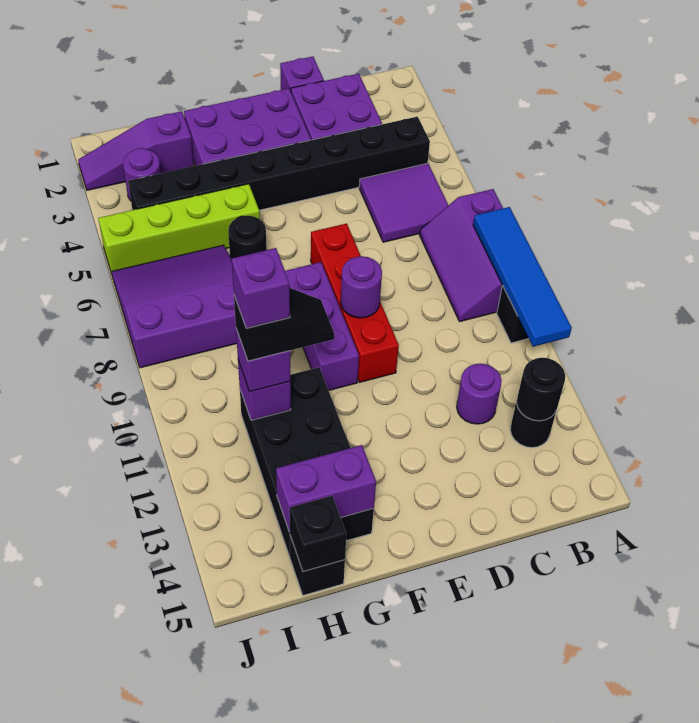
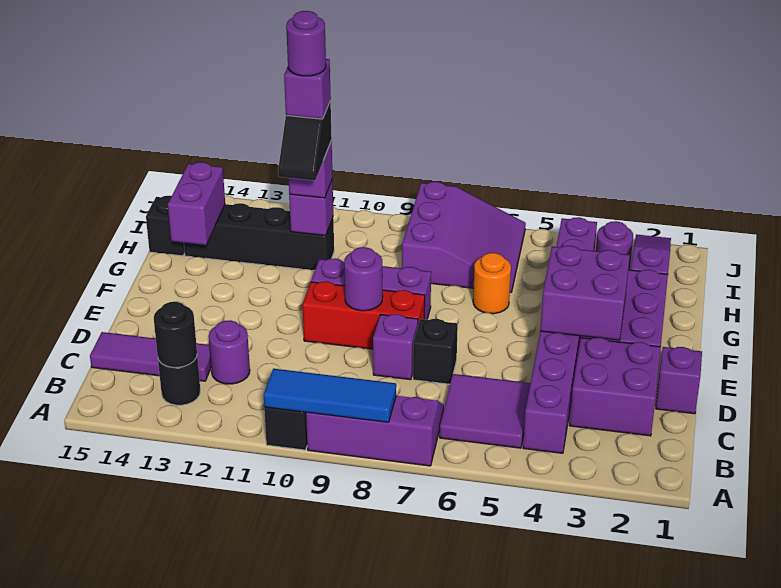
blue 1x4 tile [473,207,572,347] -> blue 1x3 tile [264,369,396,422]
black 1x8 brick [128,117,430,210] -> purple 1x8 brick [523,217,597,453]
none -> purple 1x3 tile [90,332,211,381]
none -> purple 1x1 brick [373,314,418,380]
none -> purple 2x2 brick [540,246,630,340]
red 1x4 brick [311,223,399,382] -> red 1x3 brick [302,281,425,349]
lime 1x4 brick [98,184,260,273] -> none
black 1x1 round brick [228,216,267,259] -> orange 1x1 round brick [473,253,511,314]
black 2x4 brick [240,367,374,556] -> black 1x4 brick [184,203,334,271]
none -> purple 1x1 round brick [286,11,326,76]
black 1x1 brick [289,496,346,572] -> black 1x1 brick moved to [413,319,458,384]

